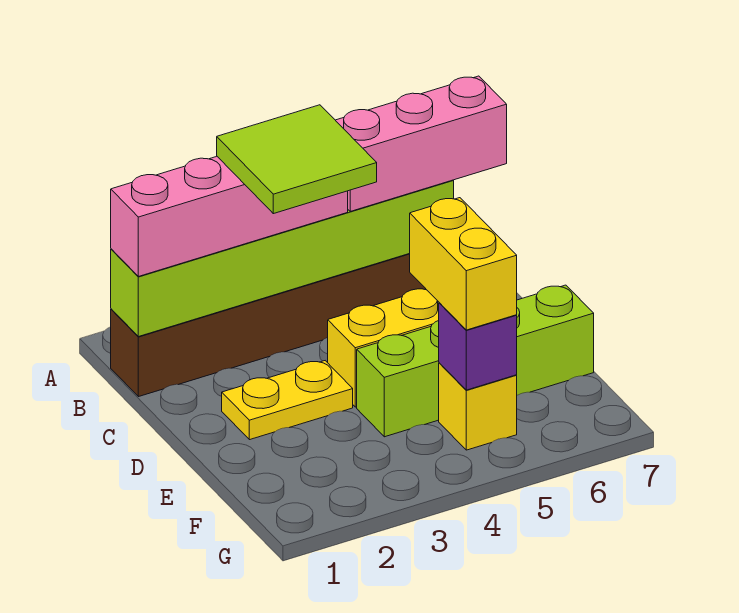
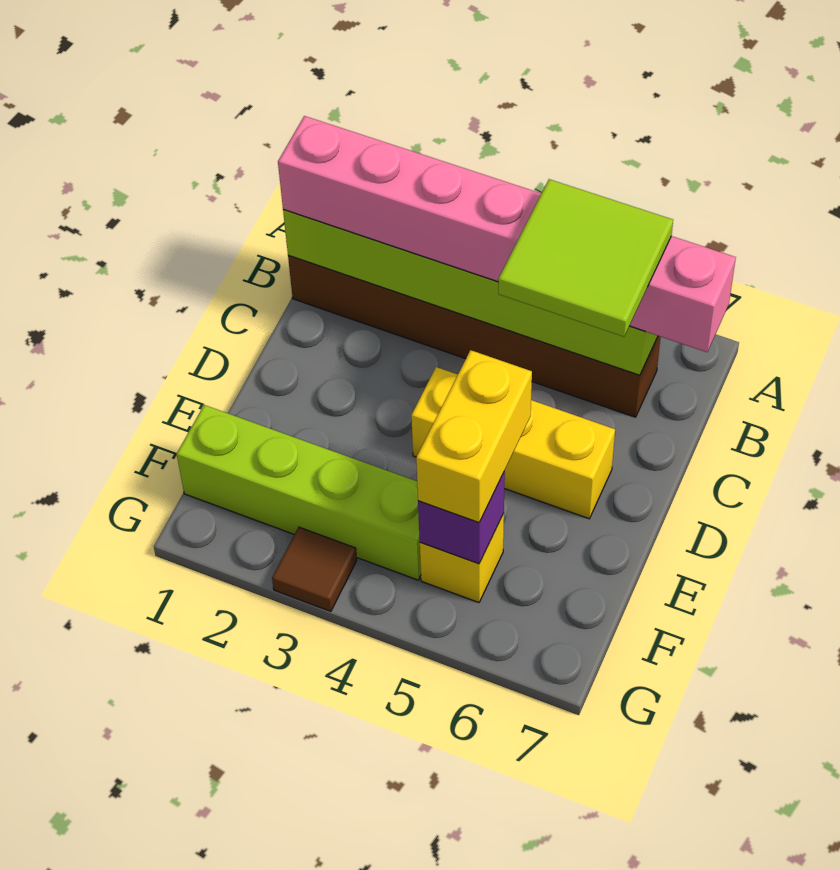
lime 2x2 tile [217,105,377,214] -> lime 2x2 tile moved to [498,179,673,337]
yellow 1x2 plate [222,361,353,440] -> none
lime 1x4 brick [357,285,594,437] -> lime 1x4 brick moved to [177,405,421,580]
none -> brown 1x1 tile [272,527,357,611]

